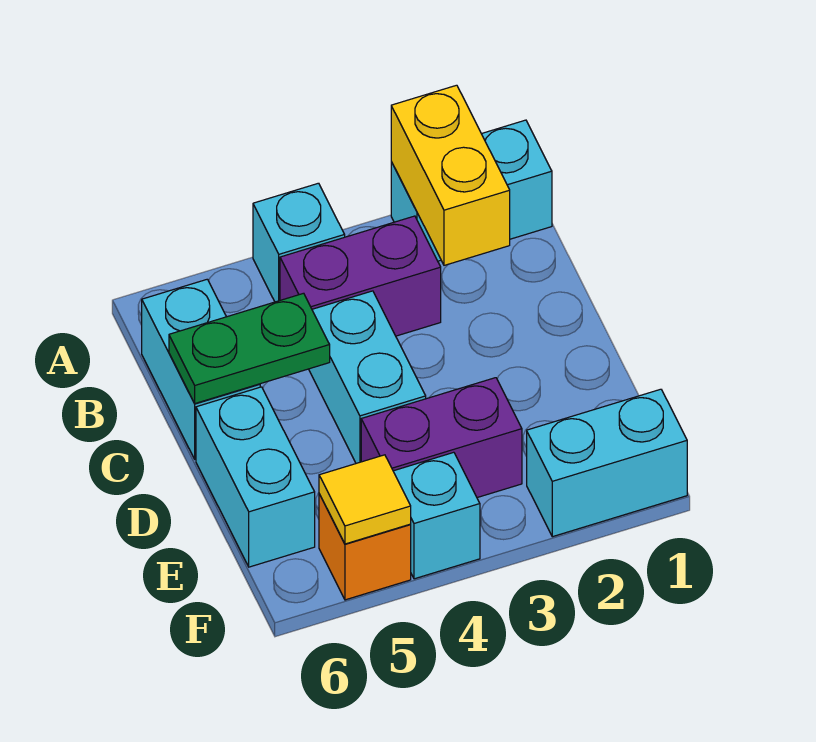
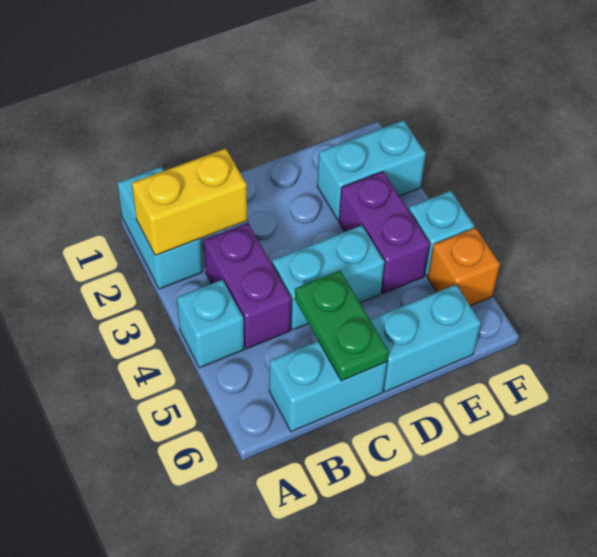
cyan 1x2 brick [527,389,687,537] -> cyan 1x2 brick turned to [317,120,426,220]
yellow 1x1 tile [319,455,411,544] -> none

